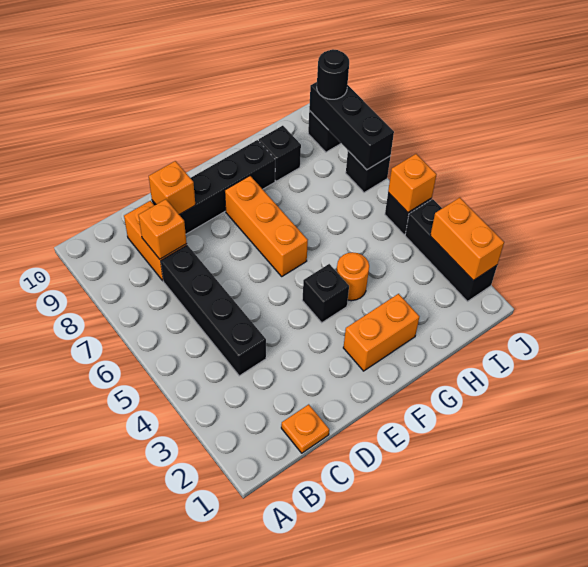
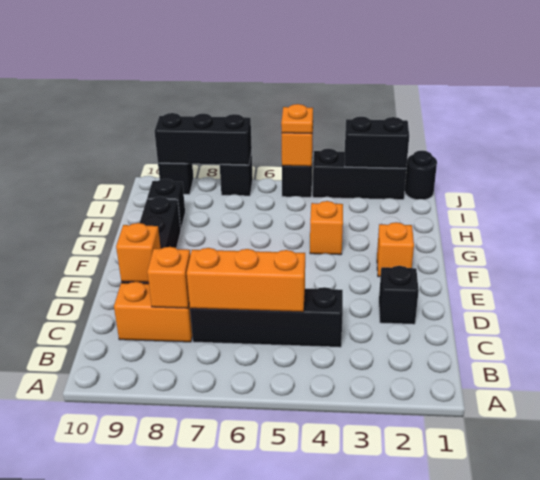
orange 1x1 plate [281,404,329,453] -> orange 1x1 plate moved to [281,104,313,134]
orange 1x2 brick [343,294,419,371] -> orange 1x1 brick [377,222,414,277]
black 1x1 brick [302,264,349,323] -> black 1x1 brick moved to [379,266,419,324]
orange 1x3 brick [225,176,308,276] -> orange 1x3 brick moved to [187,248,305,312]
orange 1x1 round brick [336,252,369,301] -> orange 1x1 brick [310,201,343,255]
orange 1x2 brick [430,198,504,281] -> black 1x2 brick [345,117,409,168]
black 1x1 round brick [317,49,349,99] -> black 1x1 round brick moved to [405,151,437,200]

